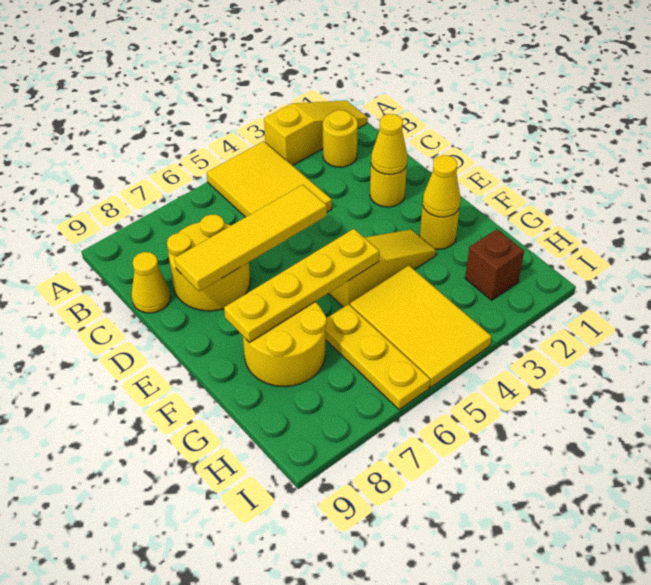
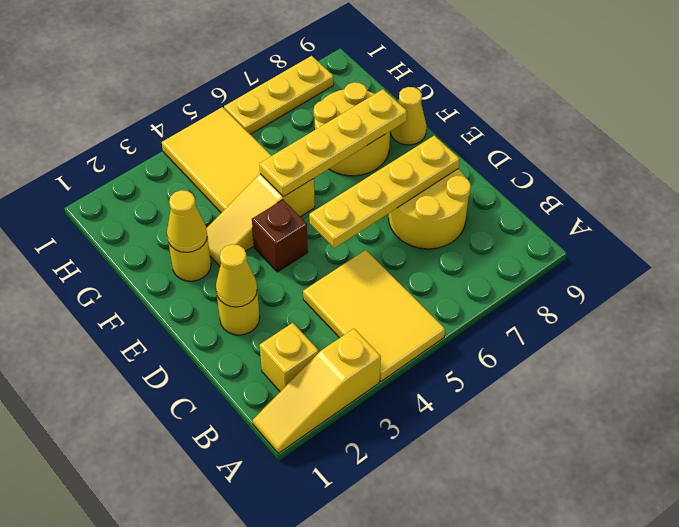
yellow 1x1 round brick [323,110,358,167] -> yellow 1x1 brick [260,323,319,392]
yellow 1x1 cone [131,252,170,313] -> yellow 1x1 cone moved to [390,87,427,145]
yellow 1x4 tile [175,185,327,291] -> yellow 1x4 plate [309,136,460,248]
yellow 1x3 plate [325,304,430,410] -> yellow 1x3 plate turned to [224,56,334,134]
brown 1x1 brick [465,229,524,300] -> brown 1x1 brick moved to [252,200,308,272]

